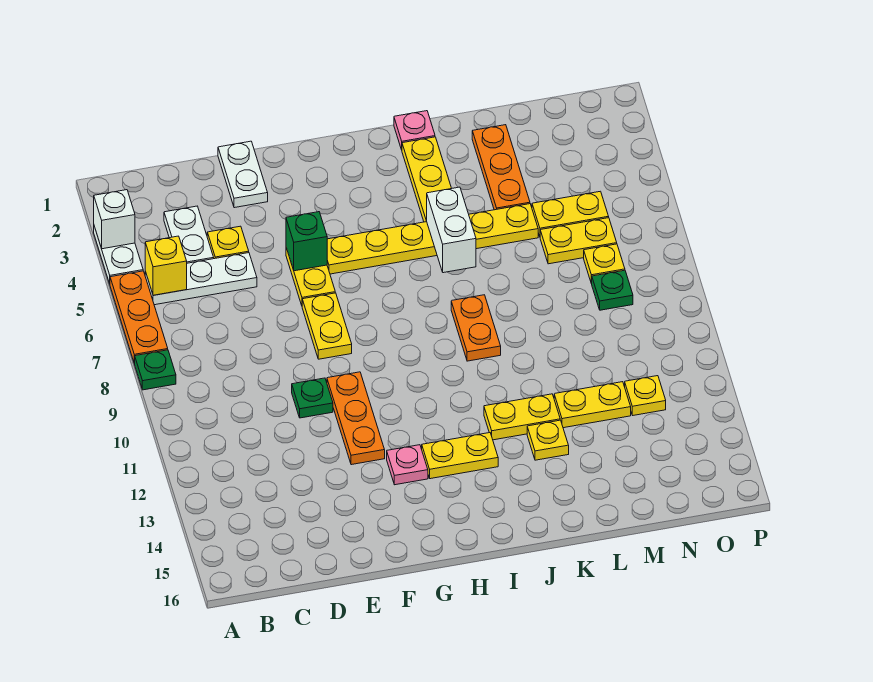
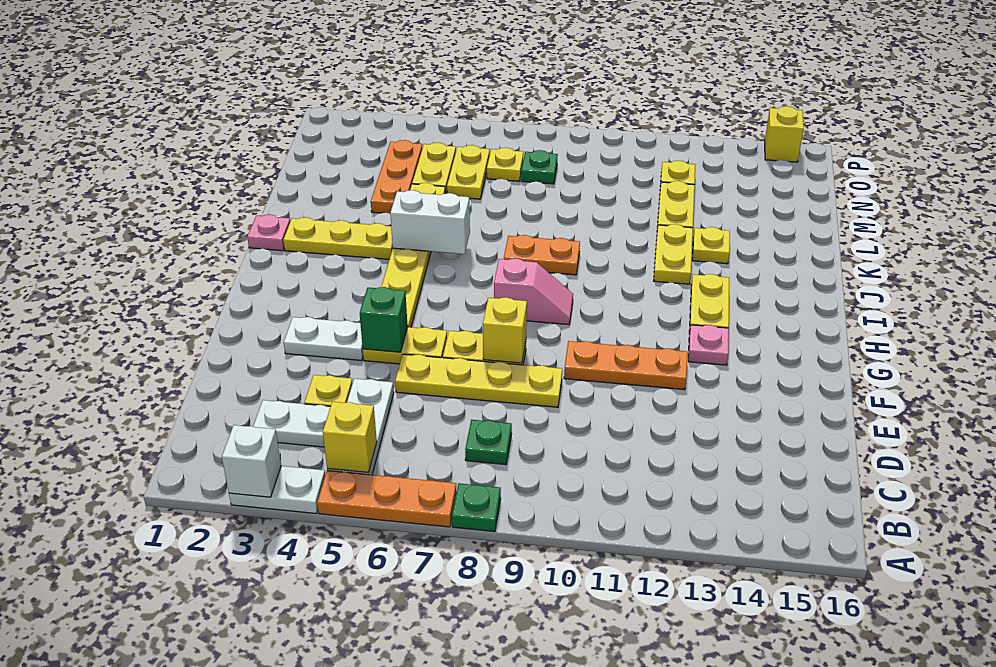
white 1x2 plate [218,141,268,208] -> white 1x2 plate moved to [284,317,363,361]
none -> yellow 1x4 plate [395,354,562,407]
green 1x1 plate [292,378,333,418] -> green 1x1 plate moved to [465,420,512,465]
none -> yellow 1x1 brick [483,297,527,363]
none -> pink 1x2 slope [494,258,573,325]
orange 1x3 plate [472,125,530,210] -> orange 1x3 plate turned to [371,140,422,214]
none -> yellow 1x1 brick [765,106,804,162]

